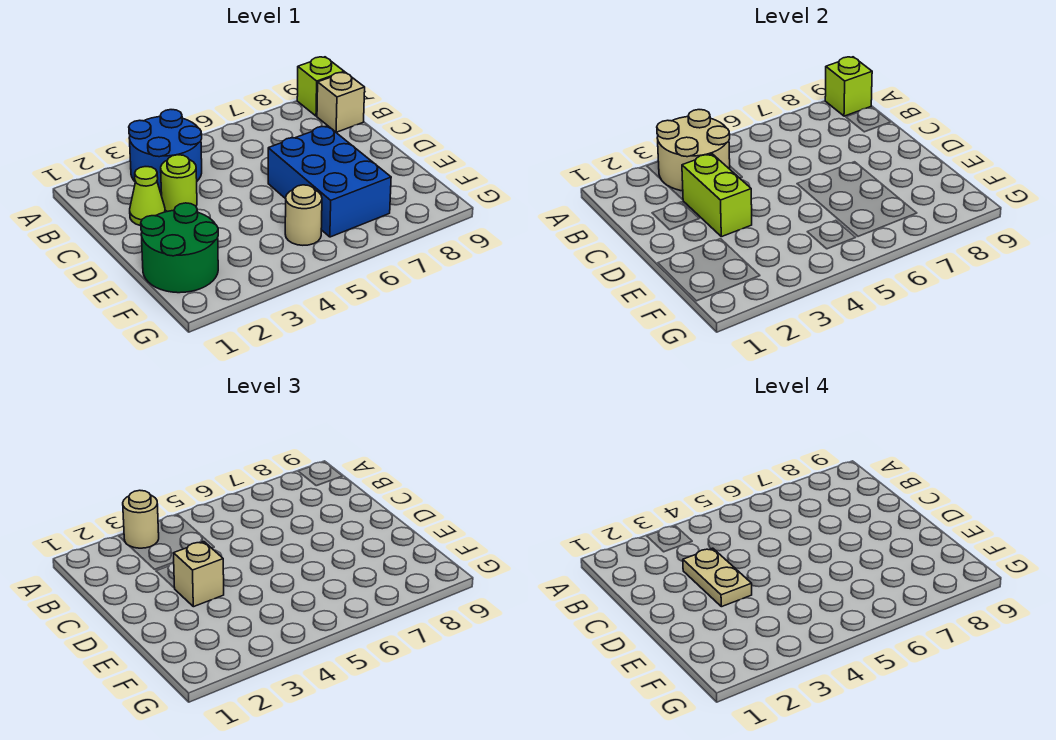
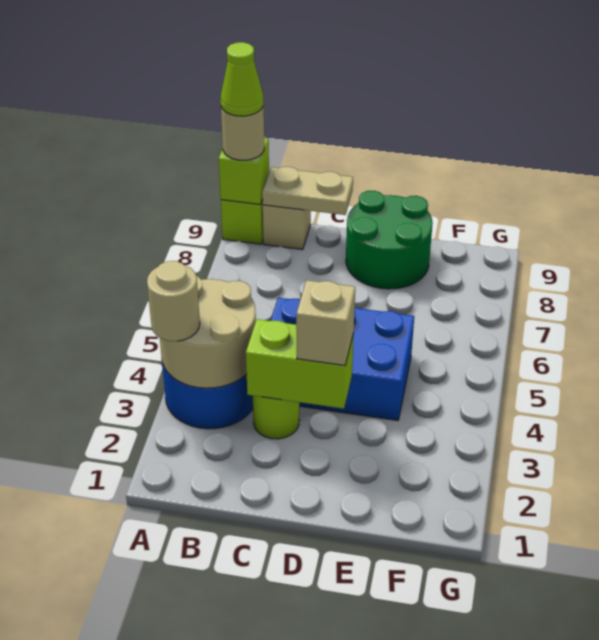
lime 1x1 cone [130,167,165,226] -> lime 1x1 cone moved to [221,42,263,116]
tan 1x2 plate [683,548,752,607] -> tan 1x2 plate moved to [262,167,353,215]
blue 2x3 brick [268,126,391,237] -> blue 2x3 brick moved to [271,298,414,421]
green 2x2 round brick [141,203,218,293] -> green 2x2 round brick moved to [346,191,433,289]
tan 1x1 round brick [285,185,322,245] -> tan 1x1 round brick moved to [221,104,264,160]

